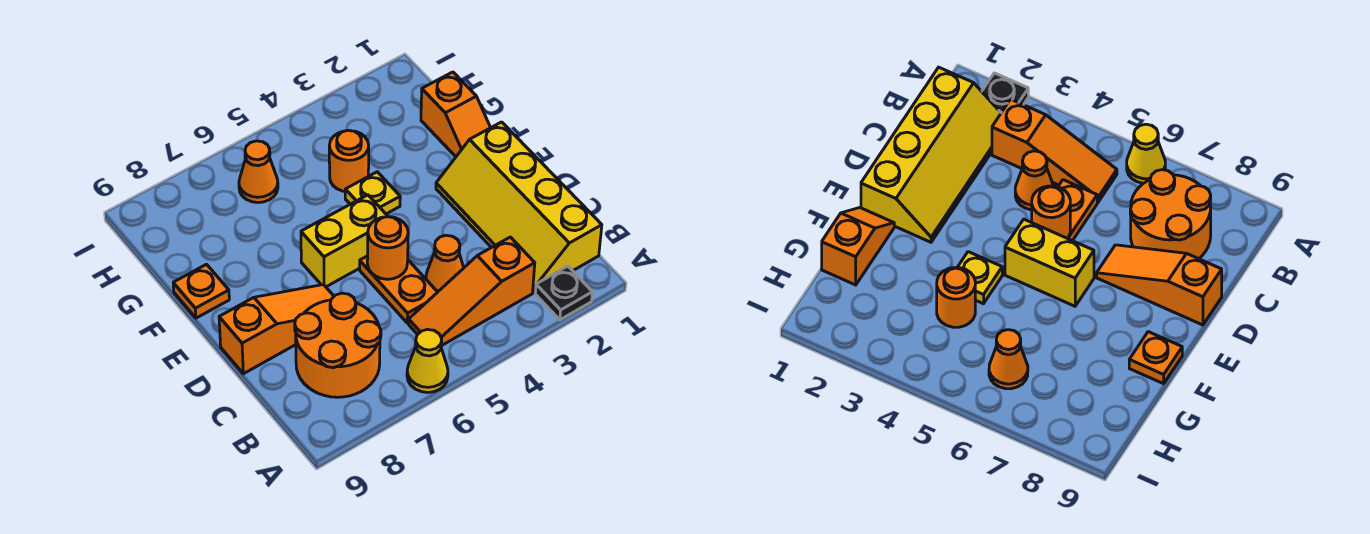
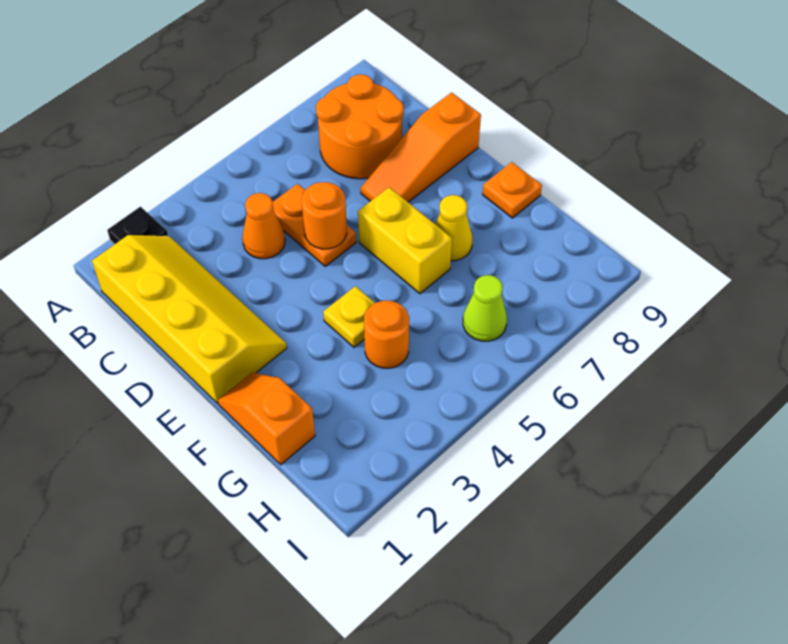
yellow 1x1 cone [407,330,448,392] -> yellow 1x1 cone moved to [435,195,472,261]
orange 1x3 slope [409,237,535,346] -> none
yellow 1x2 brick [301,195,388,287] -> yellow 1x2 brick turned to [358,187,452,294]
orange 1x1 cone [239,141,278,203] -> lime 1x1 cone [463,275,507,341]

